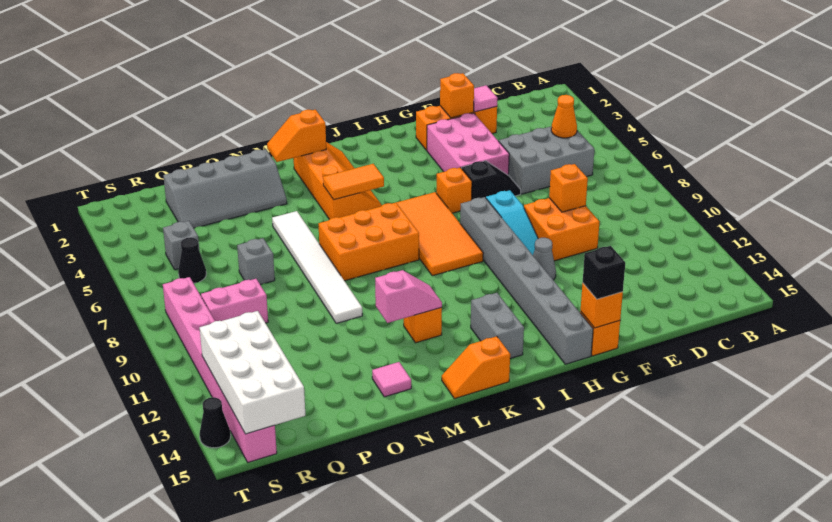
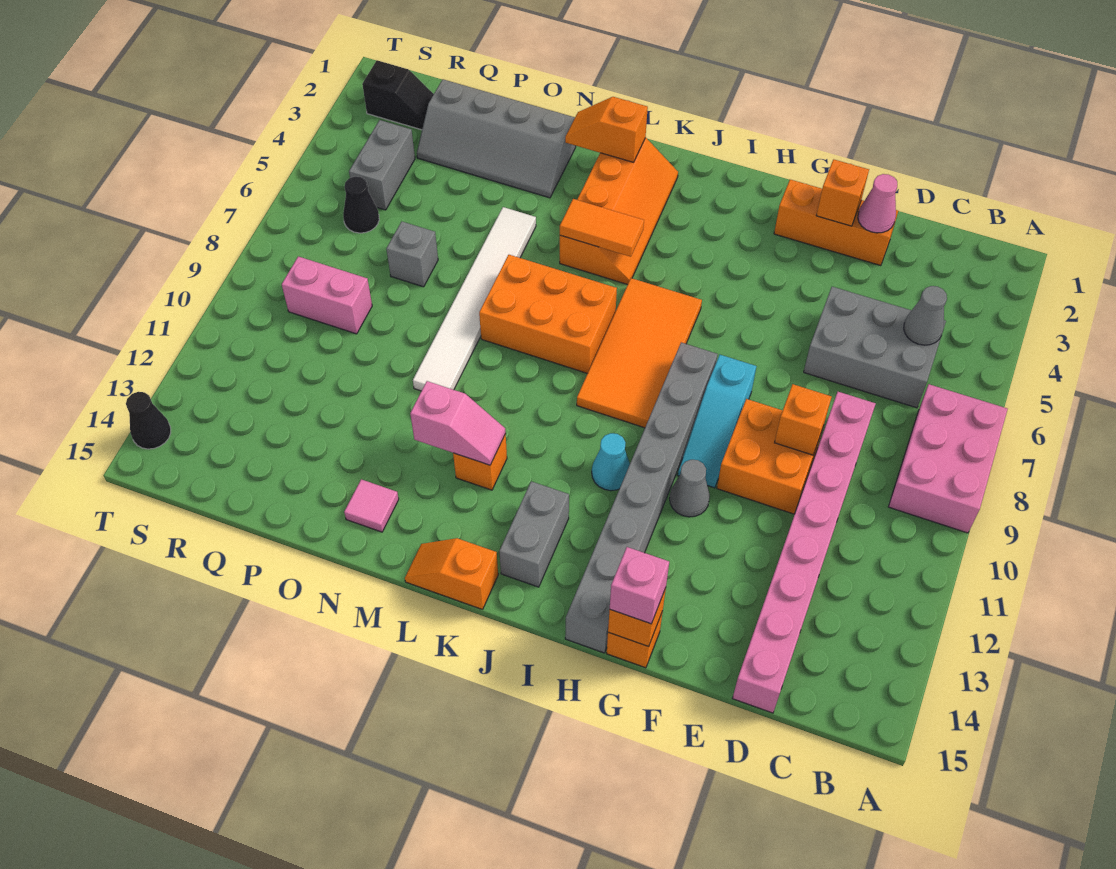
orange 1x1 cone [551,95,577,138] -> grey 1x1 cone [904,286,947,345]
pink 1x1 tile [474,85,497,112] -> pink 1x1 cone [858,174,897,233]
pink 2x3 brick [427,113,509,175] -> pink 2x3 brick moved to [888,384,1008,533]
black 1x2 slope [462,161,521,199] -> black 1x2 slope moved to [362,60,434,130]
black 1x1 brick [583,246,625,299] -> pink 1x1 brick [610,547,669,624]
orange 1x1 brick [437,167,472,213] -> none
none -> cyan 1x1 cone [592,433,630,491]
grey 1x1 brick [163,221,199,270] -> grey 1x2 brick [349,120,415,210]
white 2x4 brick [200,311,305,434] -> none
pink 1x8 brick [163,277,277,462] -> pink 1x8 brick moved to [733,392,876,713]

